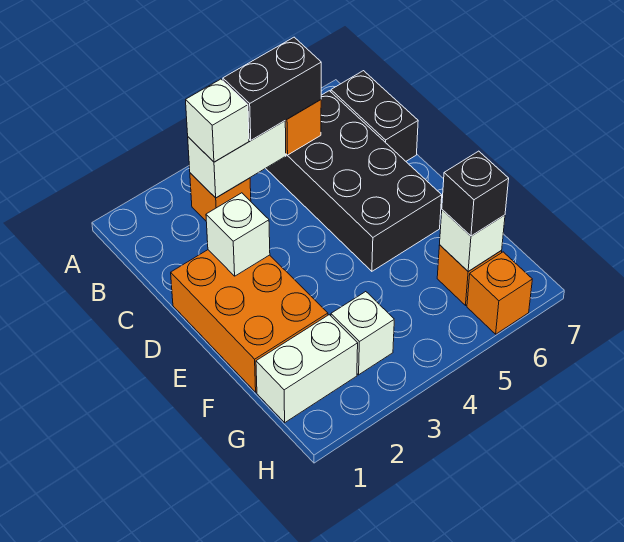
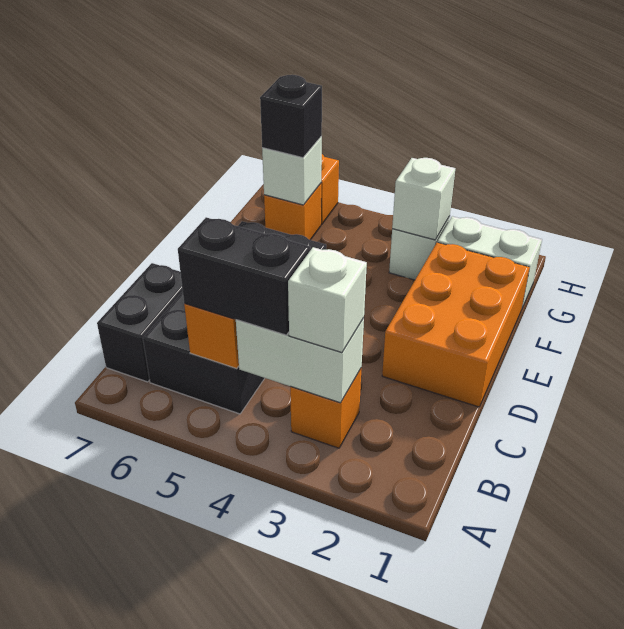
white 1x1 brick [206,193,270,276] -> white 1x1 brick moved to [392,158,455,240]

